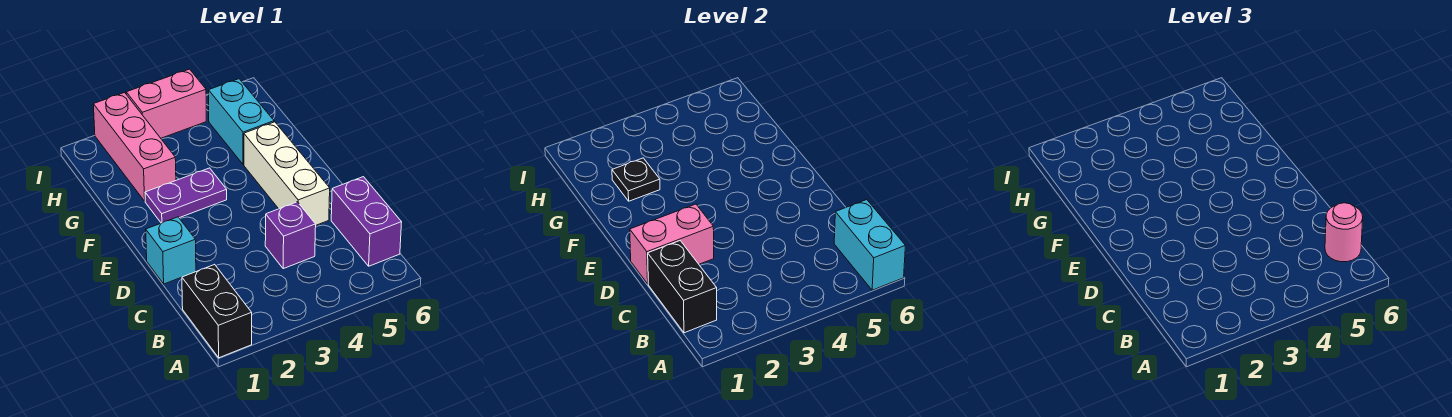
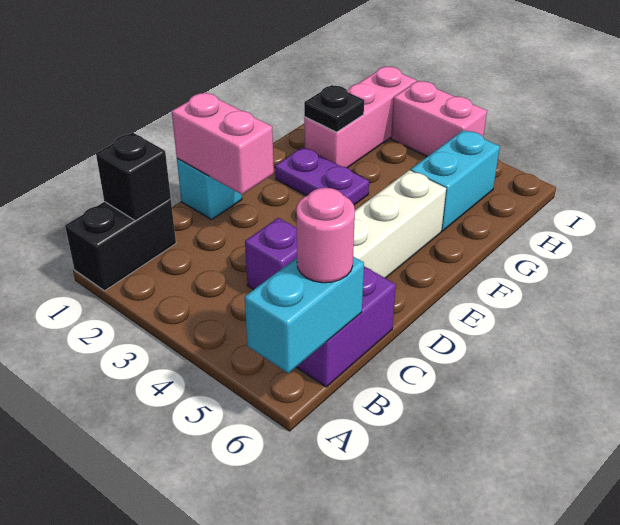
black 1x2 brick [648,241,717,333] -> black 1x1 brick [96,133,171,221]

